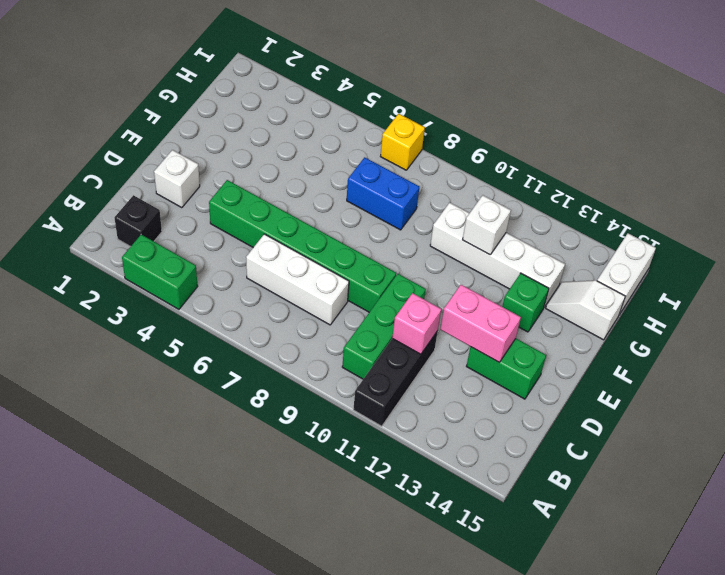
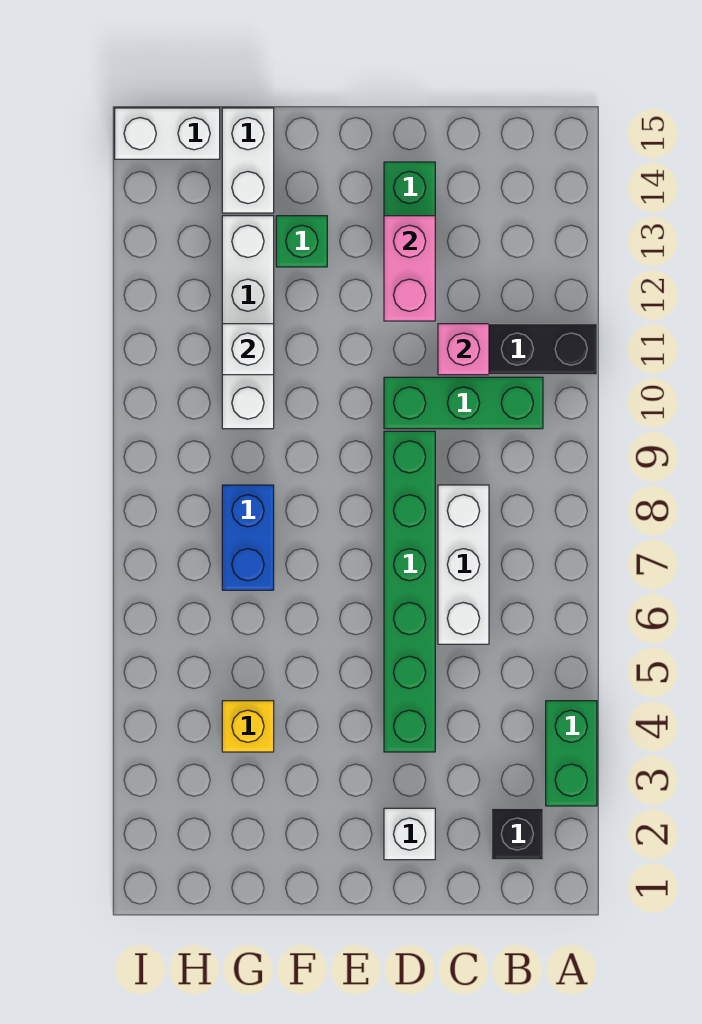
white 1x2 slope [546,280,625,340] -> white 1x2 brick [222,108,274,213]
yellow 1x1 brick [380,114,425,170] -> yellow 1x1 brick moved to [222,701,274,752]

